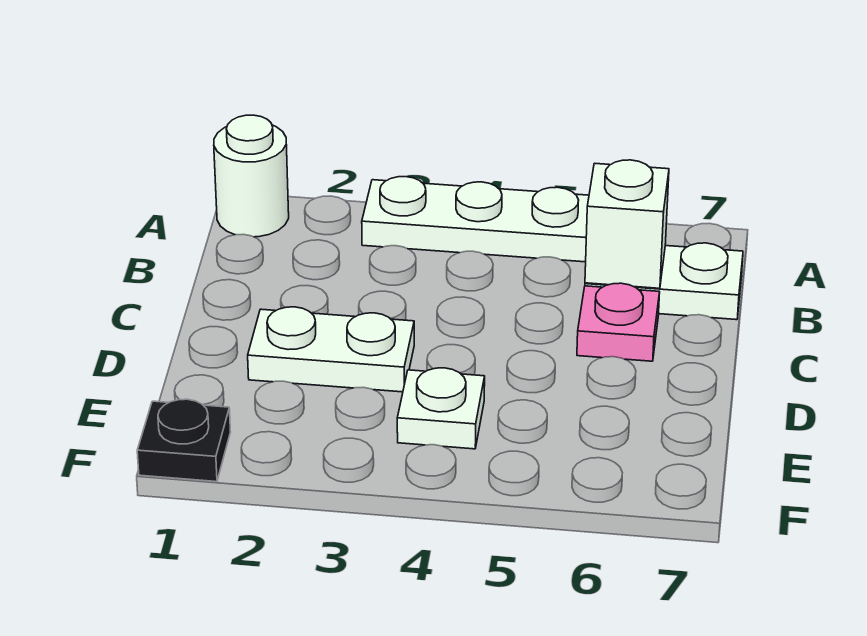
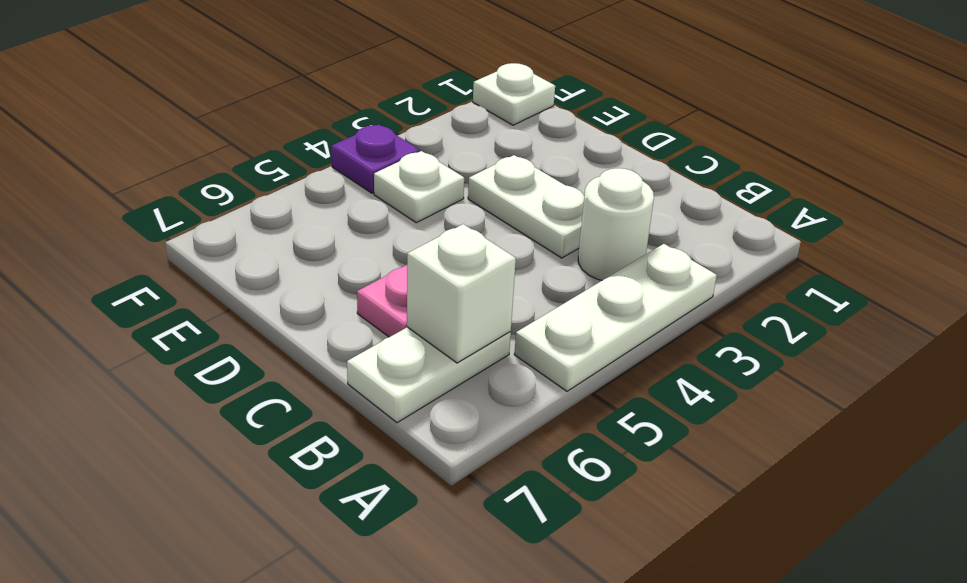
white 1x1 round brick [214,115,289,237] -> white 1x1 round brick moved to [578,168,654,280]
white 1x2 plate [248,307,414,392] -> white 1x2 plate turned to [468,155,584,258]
black 1x1 plate [137,399,230,482] -> white 1x1 plate [473,63,555,125]
none -> purple 1x1 plate [331,124,419,193]

